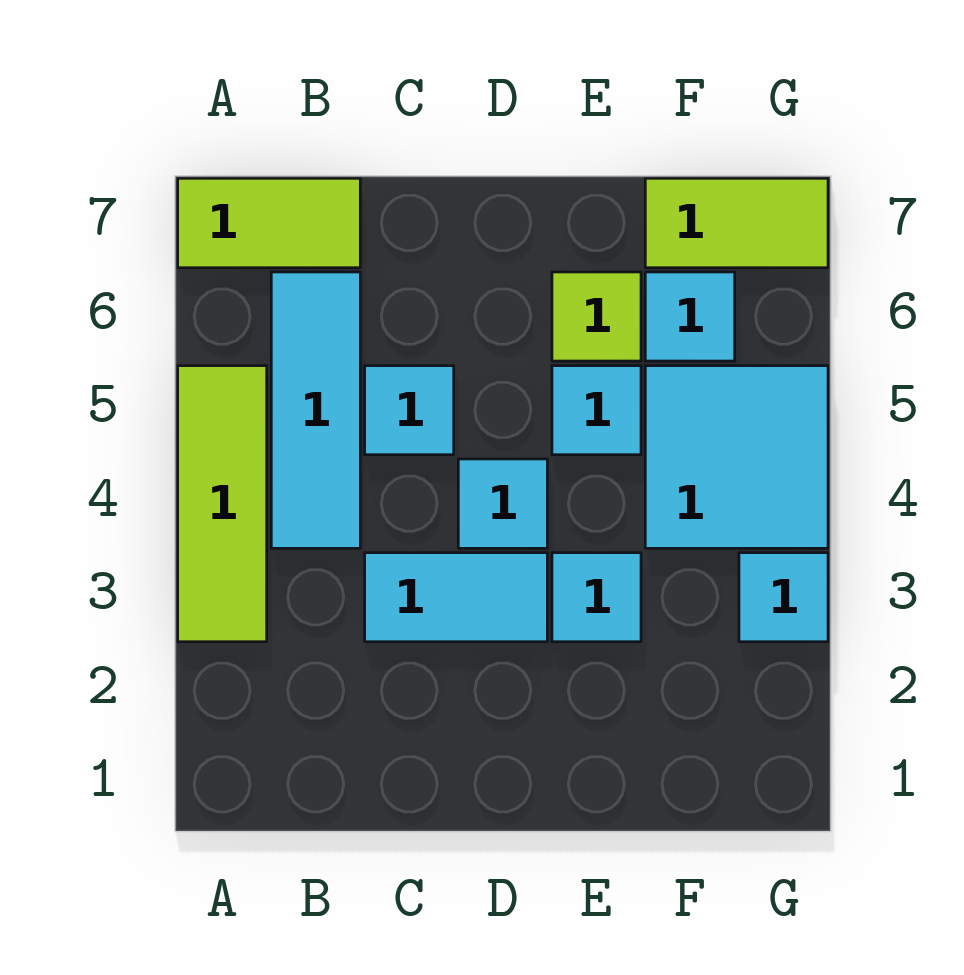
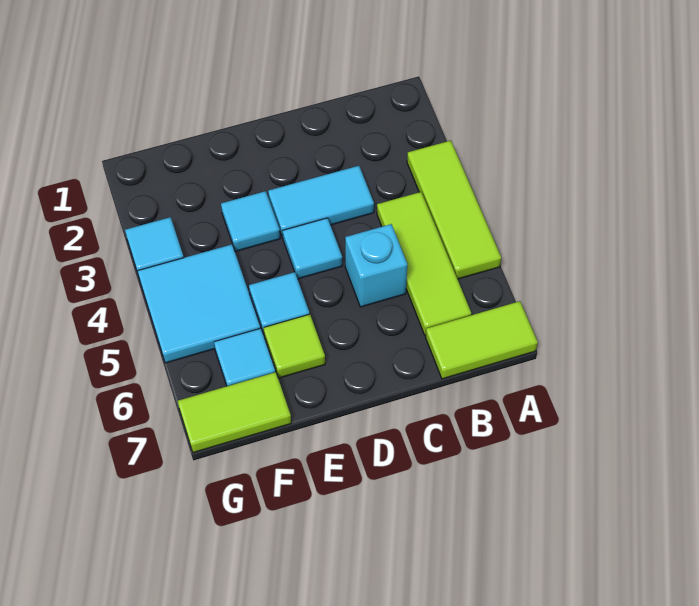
cyan 1x3 tile [271,272,360,548] -> lime 1x3 tile [377,192,471,335]
cyan 1x1 tile [365,366,454,455] -> cyan 1x1 brick [345,224,407,307]

